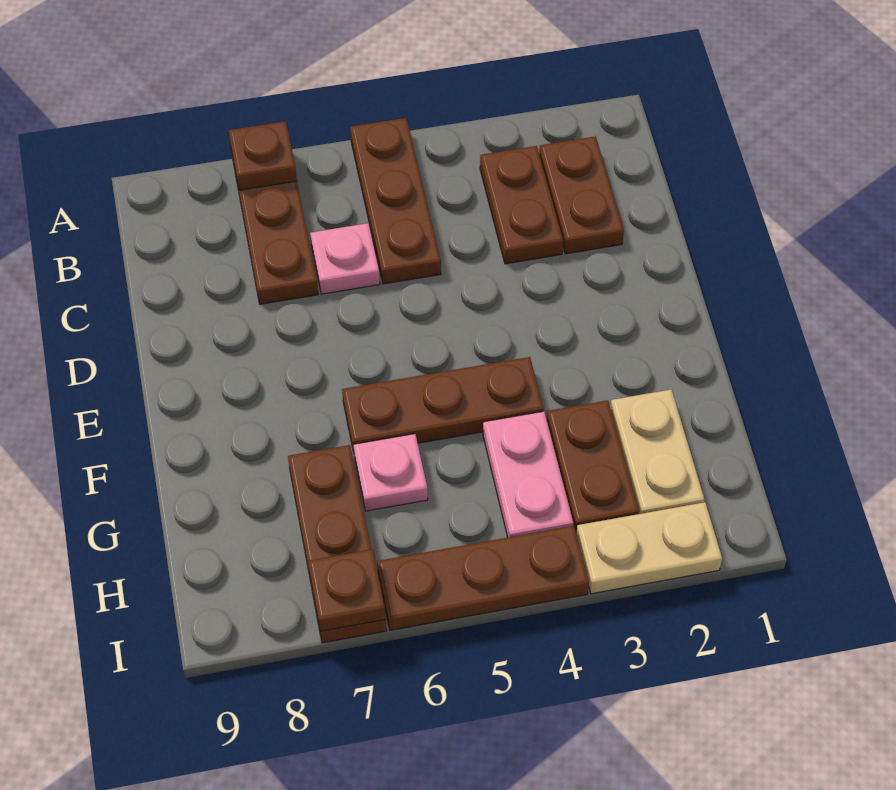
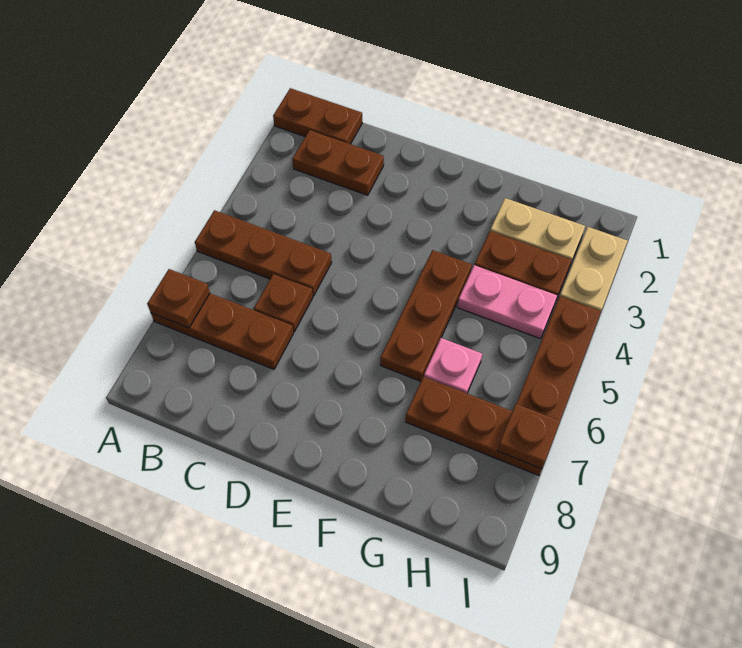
brown 1x2 plate [480,146,563,264] -> brown 1x2 plate moved to [273,88,362,144]
pink 1x1 plate [310,223,380,294] -> brown 1x1 plate [254,274,313,332]

